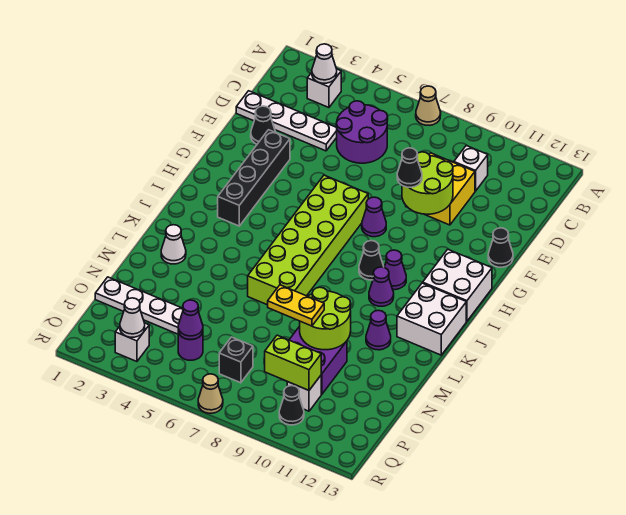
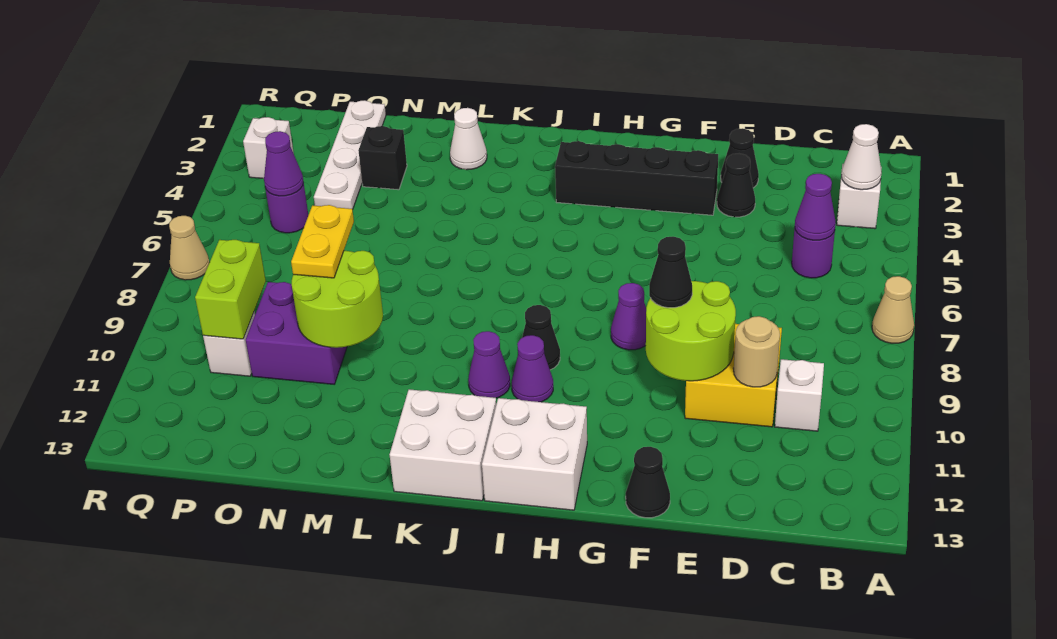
purple 2x2 round brick [336,101,388,163] -> purple 1x1 round brick [792,228,835,278]
white 1x4 plate [236,91,337,151] -> none
none -> tan 1x1 round brick [734,316,780,387]
lime 2x6 brick [248,175,368,305] -> none
purple 1x1 cone [366,310,391,350] -> purple 1x1 cone moved to [795,174,836,240]
black 1x1 brick [219,337,253,383] -> black 1x1 brick moved to [358,126,407,190]
white 1x1 cone [120,298,145,337] -> none
black 1x1 cone [279,386,304,425] -> black 1x1 cone moved to [717,154,755,217]

